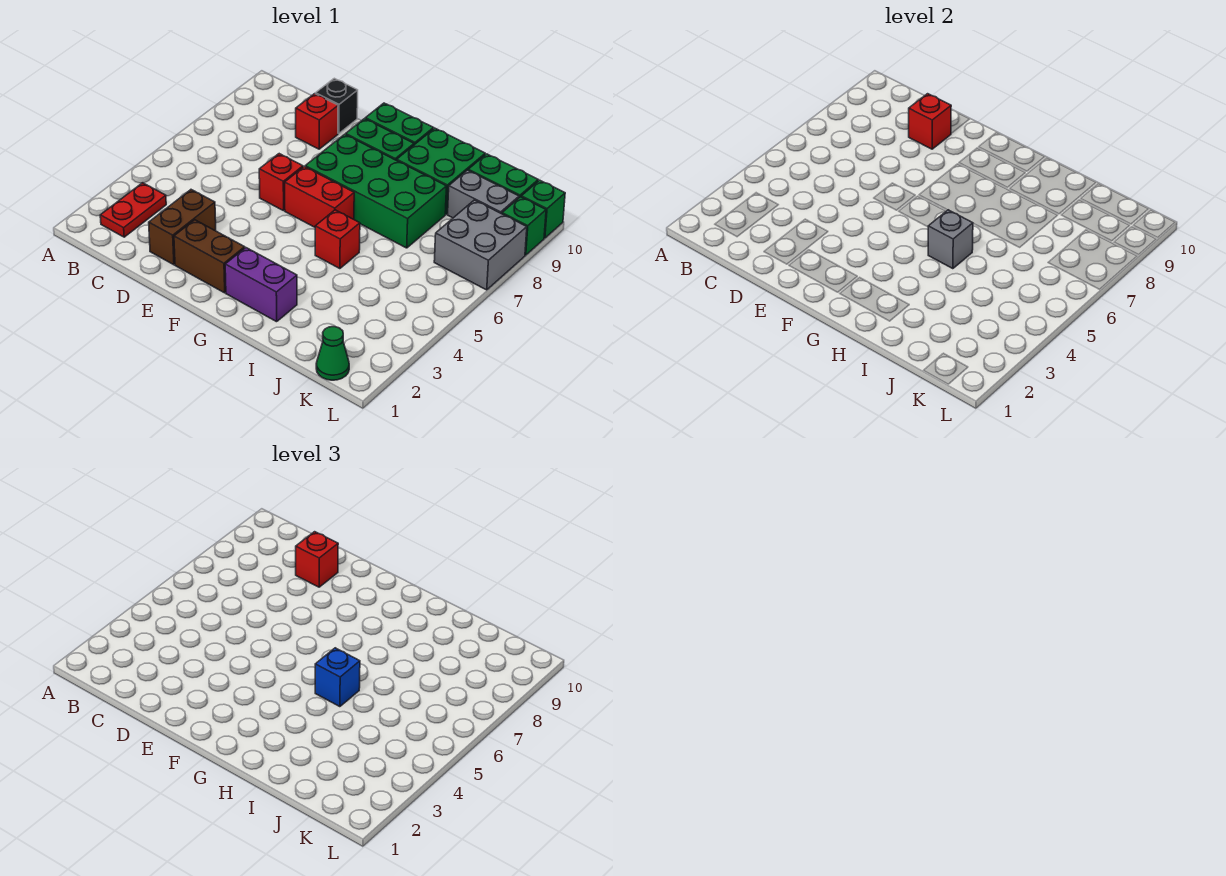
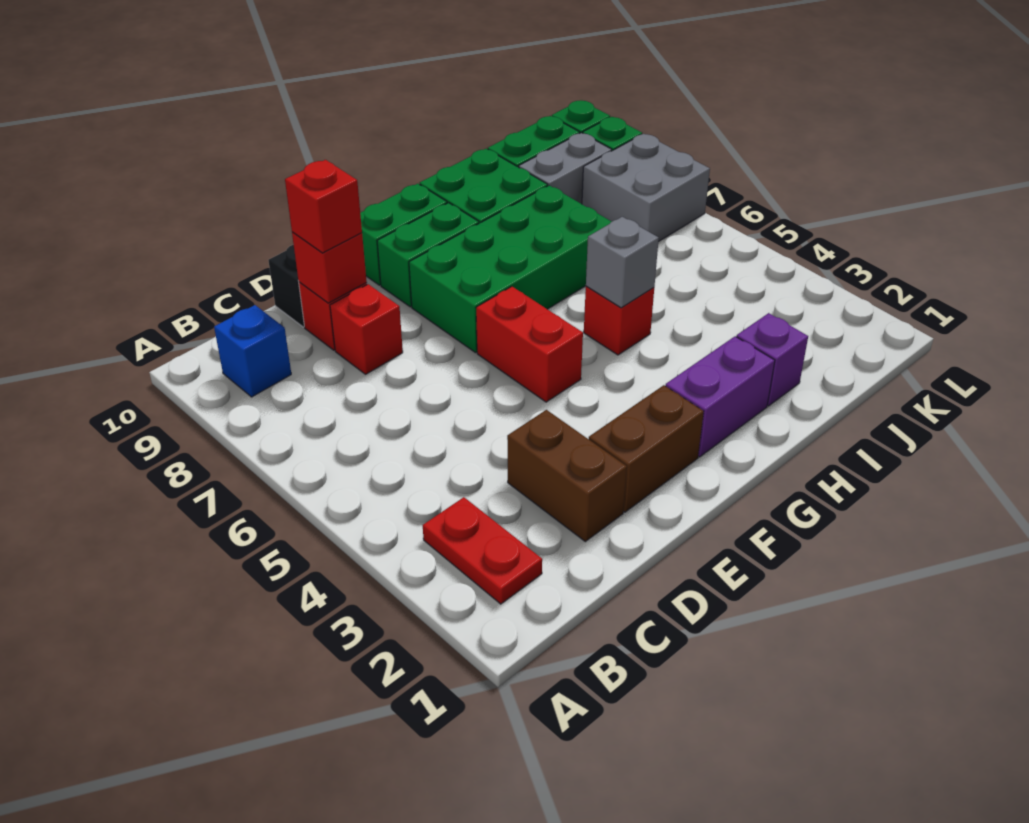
red 1x1 brick [259,154,303,211] -> red 1x1 brick moved to [330,284,403,374]
red 1x2 brick [285,167,354,227] -> red 1x2 brick turned to [476,287,583,402]
blue 1x1 brick [315,648,360,707] -> blue 1x1 brick moved to [214,305,291,397]
none -> purple 1x1 brick [737,313,808,406]
green 1x1 cone [316,327,349,380] -> none

